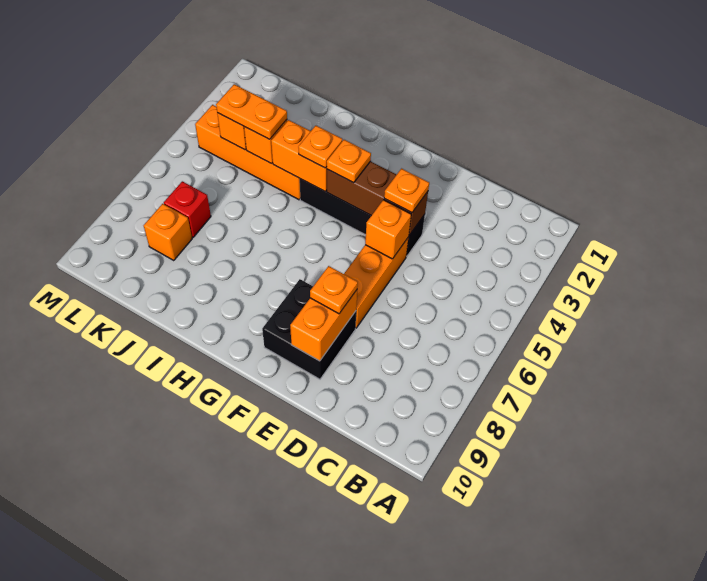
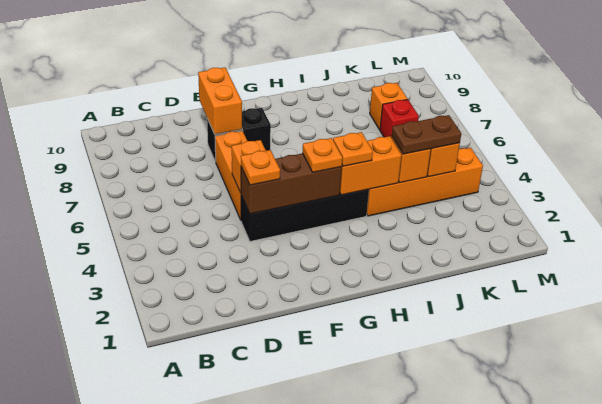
black 2x2 brick [262,279,356,379] -> black 1x2 brick [207,108,271,162]
orange 1x1 plate [310,266,358,314] -> none
orange 1x2 plate [216,84,287,139] -> brown 1x2 plate [392,115,461,154]

